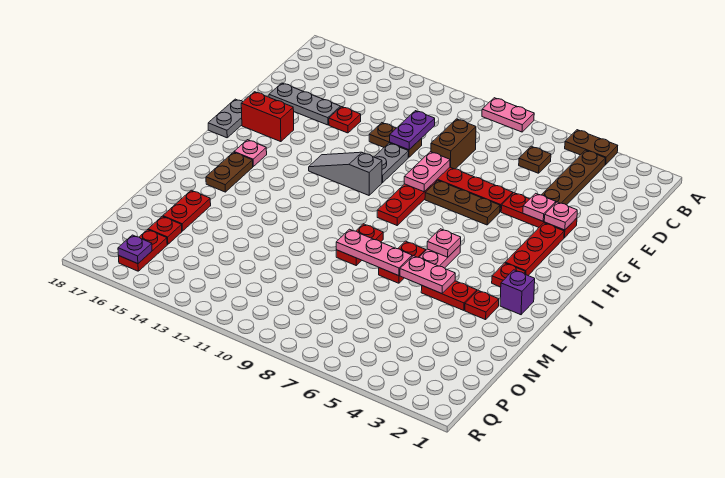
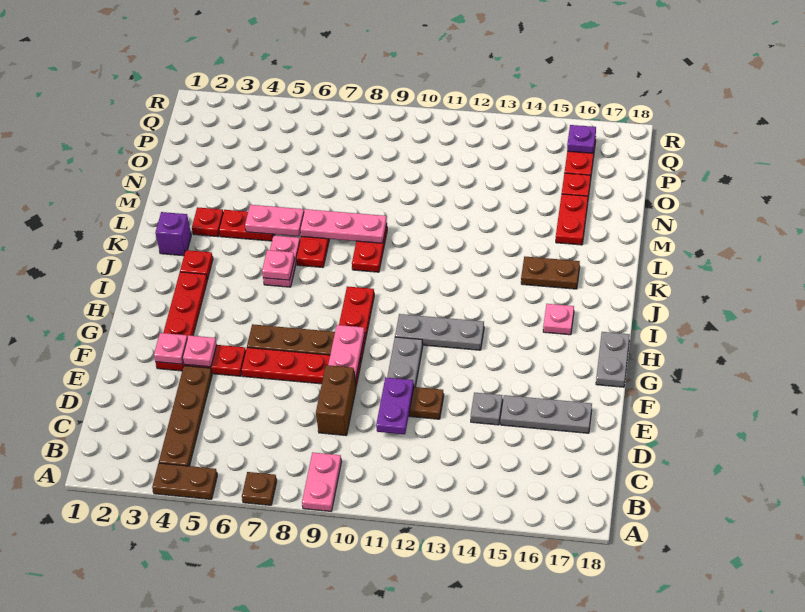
pink 1x2 plate [482,98,534,132] -> pink 1x2 plate turned to [302,453,342,511]
brown 1x1 plate [519,146,551,173] -> brown 1x1 plate moved to [242,472,277,505]
red 1x1 plate [329,107,361,133] -> grey 1x1 plate [471,393,503,425]
red 1x2 brick [241,92,294,142] -> none
grey 1x3 slope [309,152,382,195] -> grey 1x3 plate [395,314,484,350]
brown 1x2 plate [206,152,253,192] -> brown 1x2 plate turned to [521,257,580,289]

